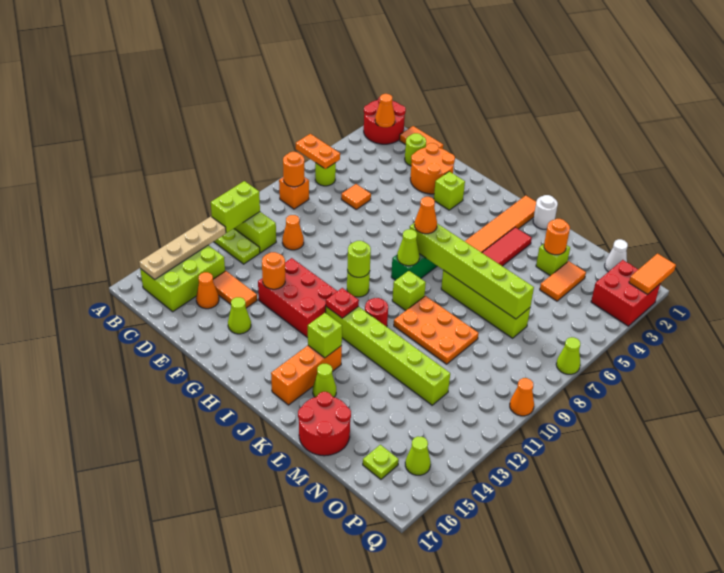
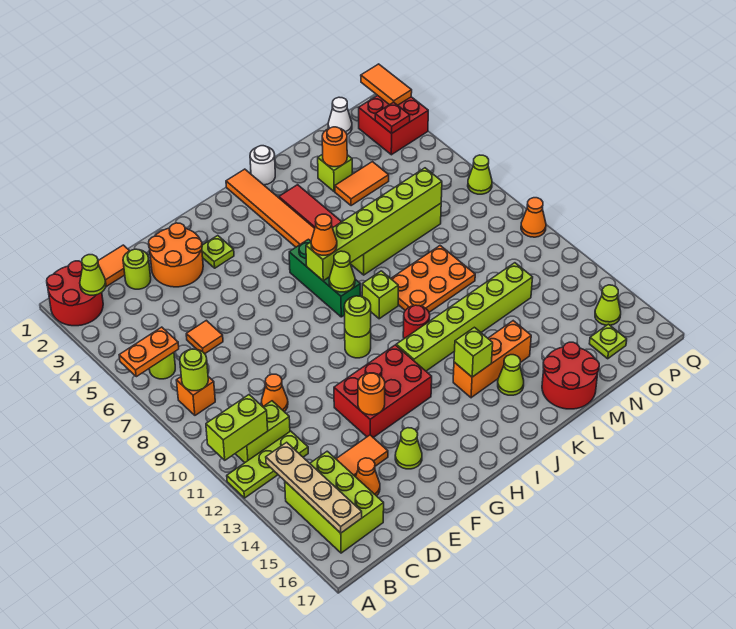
orange 1x1 cone [375,94,395,127] -> lime 1x1 cone [80,255,106,295]
orange 1x1 round brick [283,152,304,187] -> lime 1x1 round brick [180,349,208,391]
lime 1x2 brick [211,181,260,233] -> lime 1x2 brick turned to [206,395,268,460]
lime 1x1 brick [434,171,465,210] -> lime 1x1 plate [202,236,234,268]
red 1x1 plate [326,288,359,318] -> red 1x1 plate moved to [375,102,410,133]
orange 1x3 brick [271,346,342,405] -> orange 1x3 brick turned to [453,321,531,398]
orange 1x2 tile [540,261,586,301] -> orange 1x2 tile turned to [335,162,389,206]

